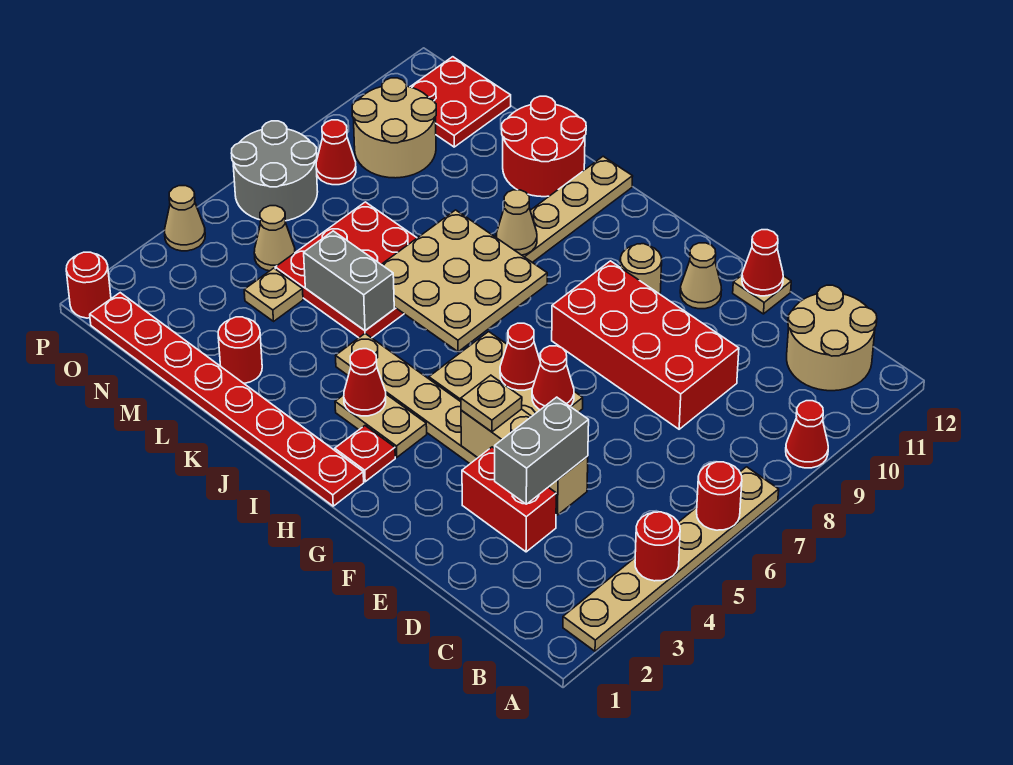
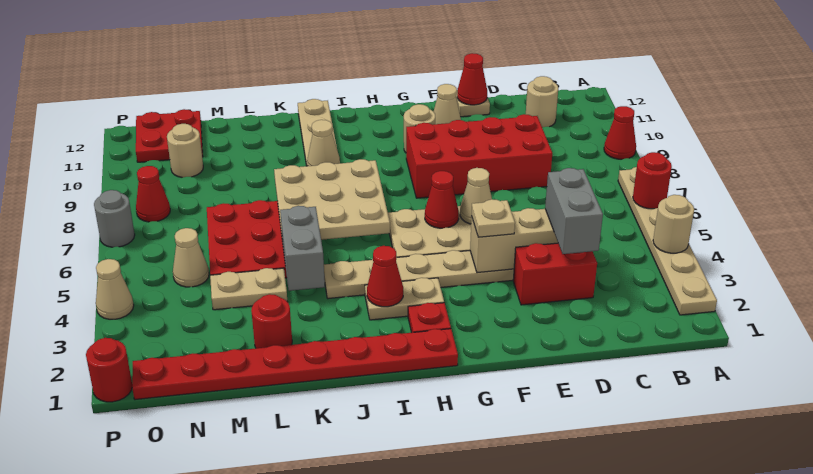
red 1x1 round brick [635,512,680,581] -> tan 1x1 round brick [653,195,694,253]
tan 2x2 round brick [787,285,877,391] -> tan 1x1 round brick [526,76,558,128]
red 1x1 cone [532,346,574,410] -> tan 1x1 cone [460,168,492,224]
grey 1x2 brick [304,231,394,330] -> grey 1x2 brick turned to [280,206,325,291]
red 2x2 round brick [502,96,586,197] -> none
tan 1x1 plate [244,268,303,321] -> tan 1x2 plate [210,268,287,310]
tan 2x2 round brick [352,78,436,178] -> tan 1x1 round brick [167,124,203,178]
grey 2x2 round brick [231,121,318,221] -> grey 1x1 round brick [94,190,135,247]

